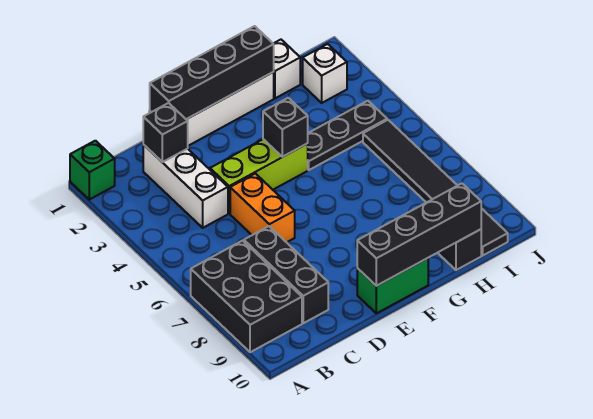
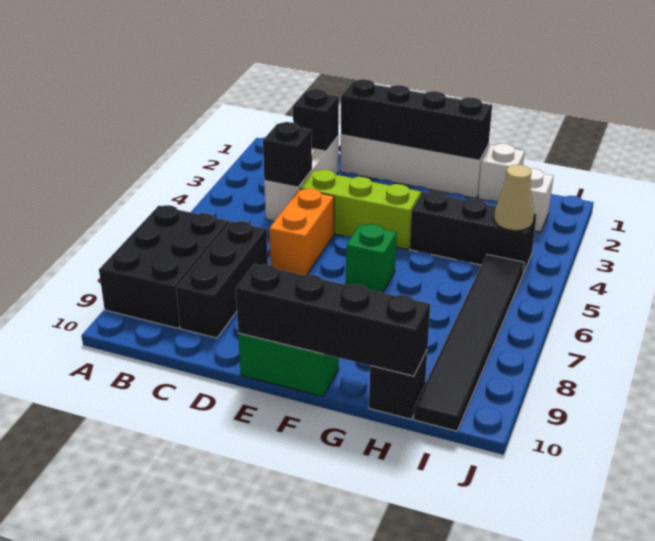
green 1x1 brick [70,141,115,200] -> green 1x1 brick moved to [346,224,397,293]
black 1x1 brick [263,98,308,157] -> black 1x1 brick moved to [263,122,312,187]
black 1x3 plate [307,101,387,170] -> black 1x3 brick [410,191,537,273]
none -> tan 1x1 cone [494,165,534,231]

